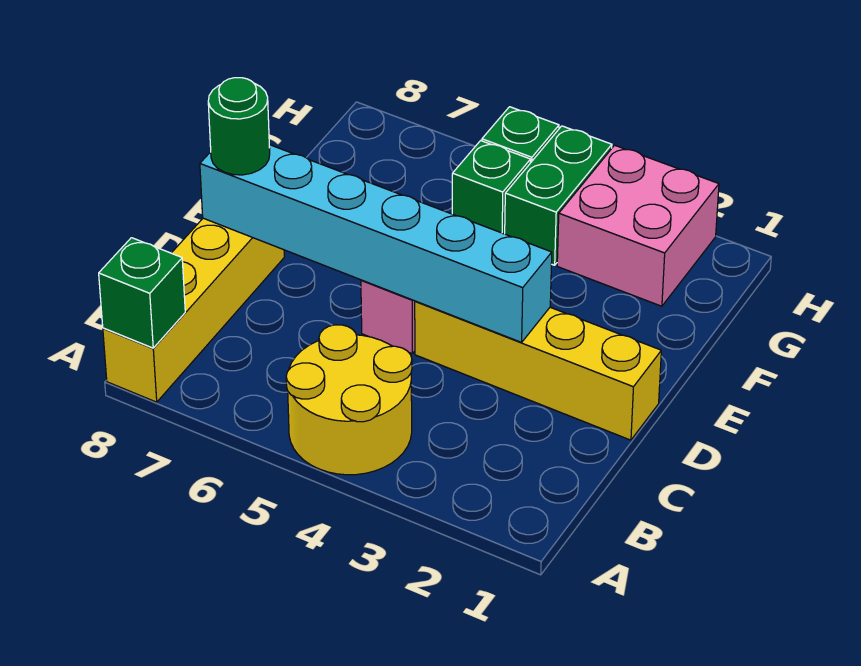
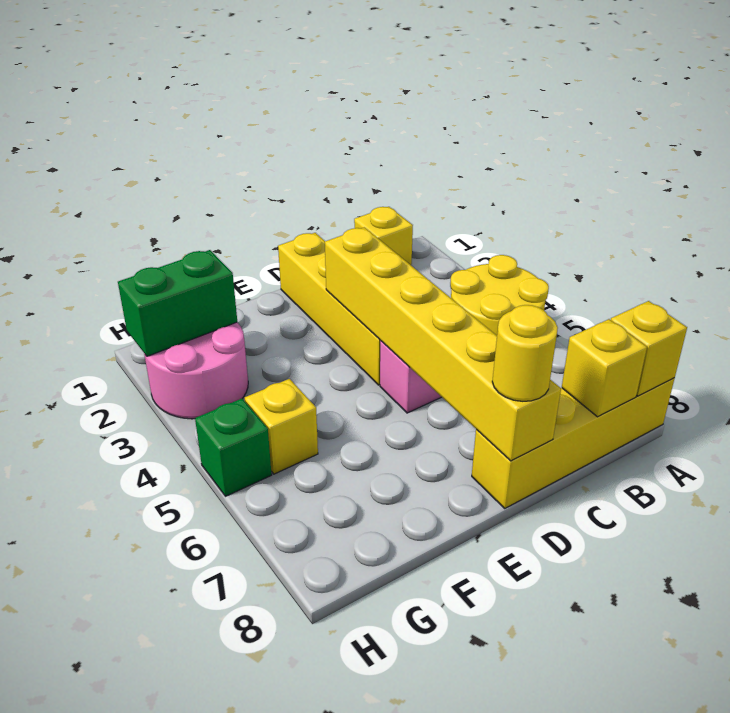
green 1x1 brick [99,238,185,348] -> yellow 1x1 brick [611,301,687,396]
none -> yellow 1x1 brick [354,207,413,265]
none -> yellow 1x1 brick [562,319,647,417]
cyan 1x6 brick [200,145,552,342] -> yellow 1x6 brick [325,227,561,461]
green 1x1 round brick [208,78,270,175] -> yellow 1x1 round brick [492,305,558,401]
pink 2x2 brick [557,145,719,306] -> pink 2x2 round brick [144,322,248,419]
green 1x2 brick [505,126,612,265] -> green 1x2 brick moved to [118,250,237,356]
green 1x1 brick [452,141,531,234] -> yellow 1x1 brick [245,379,318,474]

